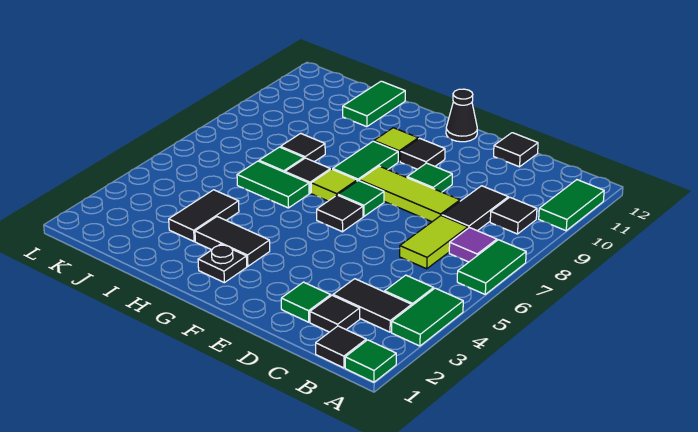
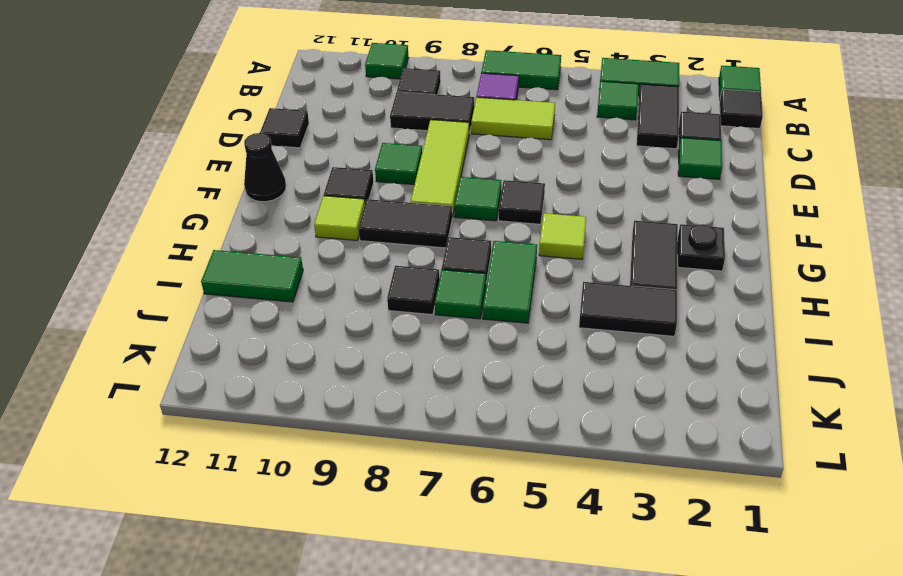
green 1x2 tile [539,180,604,231] -> green 1x1 tile [365,43,408,79]
lime 1x1 tile [311,169,357,201] -> lime 1x1 tile moved to [539,213,586,259]
green 1x2 tile [333,141,398,181] -> black 1x2 tile [358,199,452,248]

